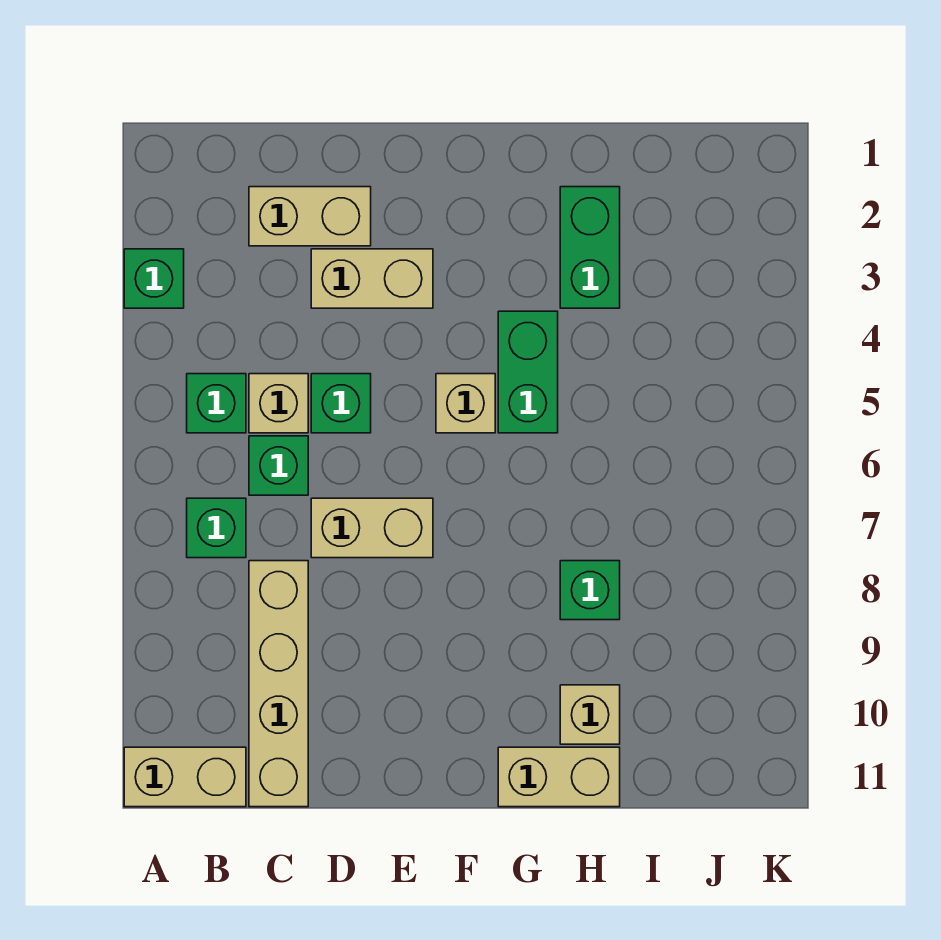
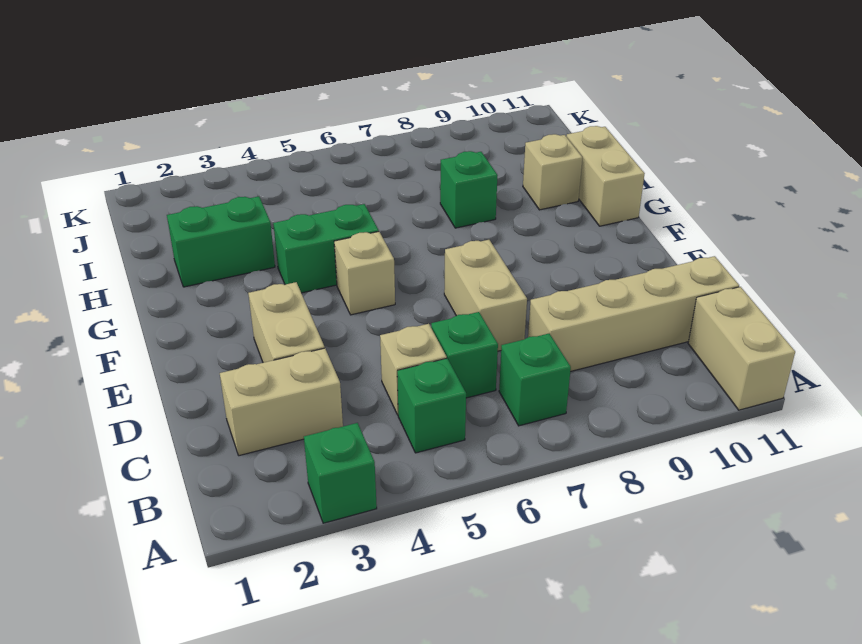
tan 1x2 brick [249,187,371,246] -> tan 1x2 brick turned to [220,348,343,456]
green 1x1 brick [311,374,371,433] -> none

